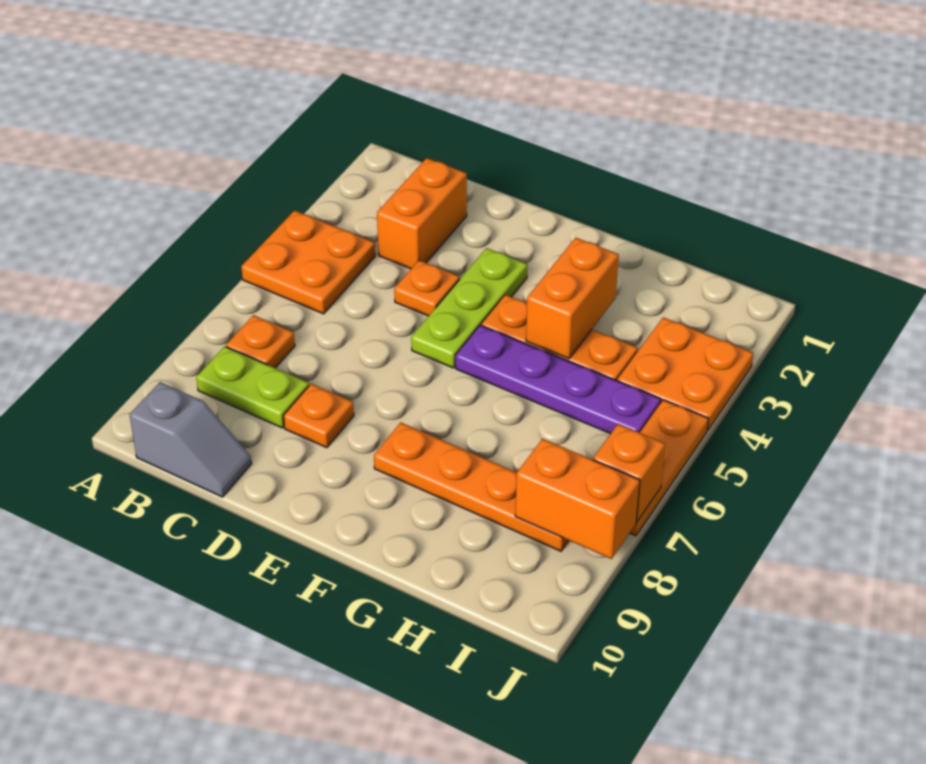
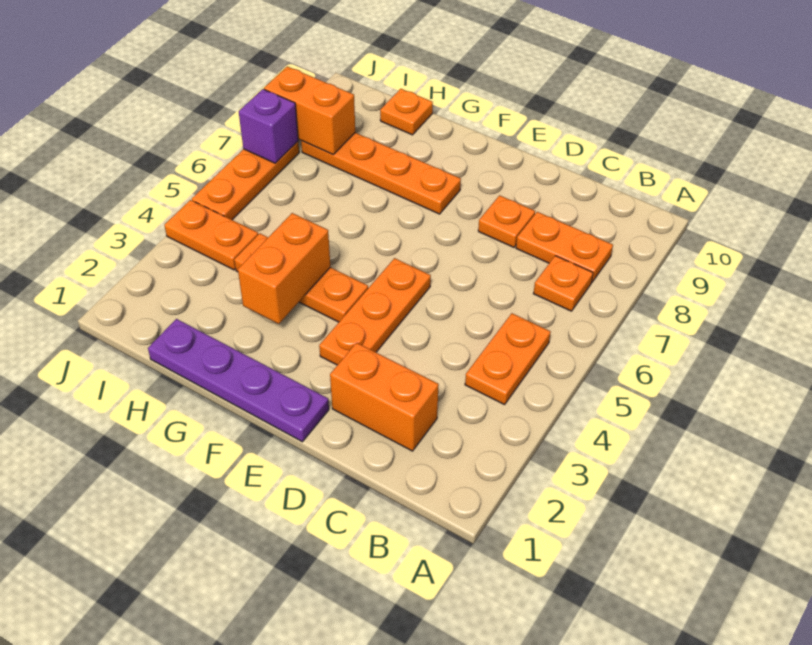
orange 2x2 plate [241,210,375,314] -> orange 1x2 plate [465,313,551,405]
lime 1x2 plate [196,346,309,428] -> orange 1x2 plate [516,212,613,282]
grey 1x2 slope [130,382,252,497] -> none
orange 1x2 brick [377,158,467,269] -> orange 1x2 brick turned to [330,343,439,451]
orange 1x1 plate [394,260,460,316] -> orange 1x1 plate moved to [380,89,433,135]
lime 1x3 plate [411,248,527,368] -> orange 1x3 plate [319,258,431,365]
purple 1x4 plate [456,325,661,434] -> purple 1x4 plate moved to [148,319,329,442]
orange 2x2 plate [617,317,753,430] -> orange 1x2 plate [164,200,258,270]
orange 1x1 brick [593,424,665,521] -> purple 1x1 brick [239,89,298,163]

